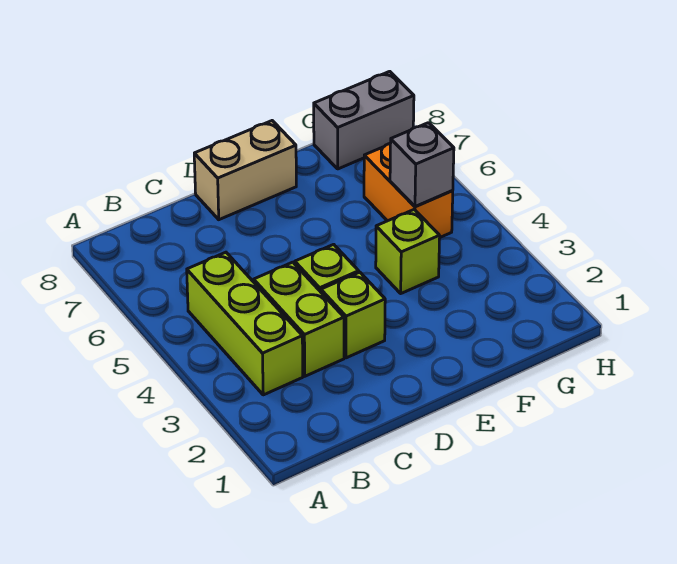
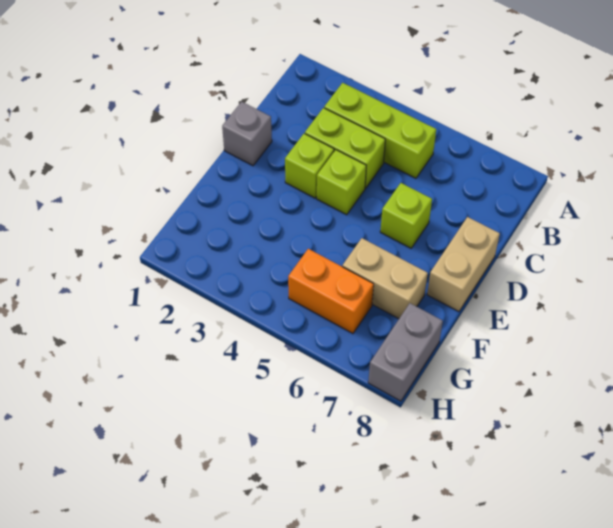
lime 1x1 brick [376,209,440,293] -> lime 1x1 brick moved to [380,183,432,248]
none -> tan 1x2 brick [342,238,428,319]
grey 1x1 brick [390,123,454,207] -> grey 1x1 brick moved to [222,102,272,166]

